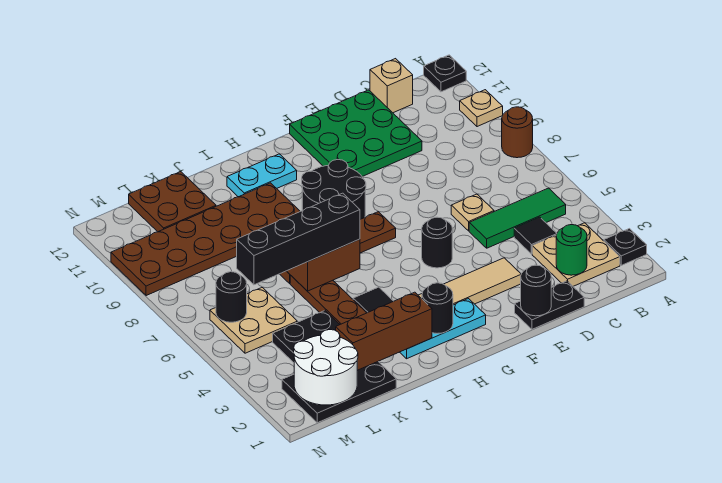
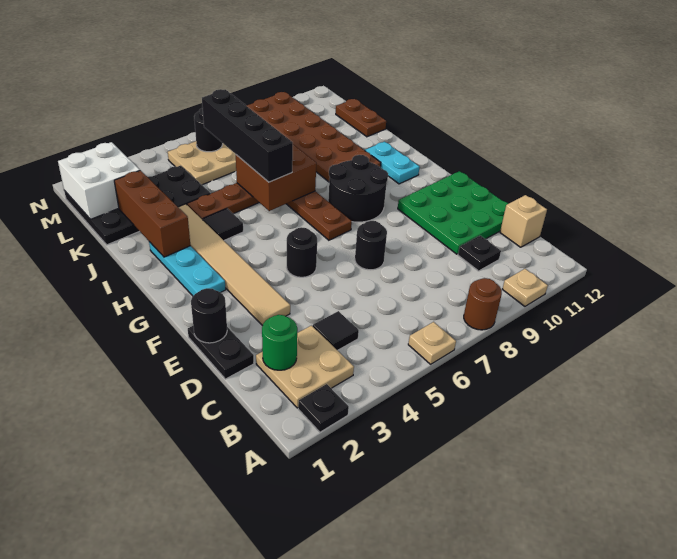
black 1x1 plate [424,55,466,92] -> black 1x1 plate moved to [458,236,501,271]
green 1x3 tile [469,188,566,248] -> none
tan 1x1 plate [451,194,494,231] -> tan 1x1 plate moved to [408,322,456,364]
black 1x1 round brick [422,283,453,333] -> black 1x1 round brick moved to [355,221,387,270]
brown 2x2 plate [129,172,216,232] -> brown 1x2 plate [336,99,386,137]
white 2x2 round brick [294,330,358,405] -> white 2x2 brick [58,142,140,219]

